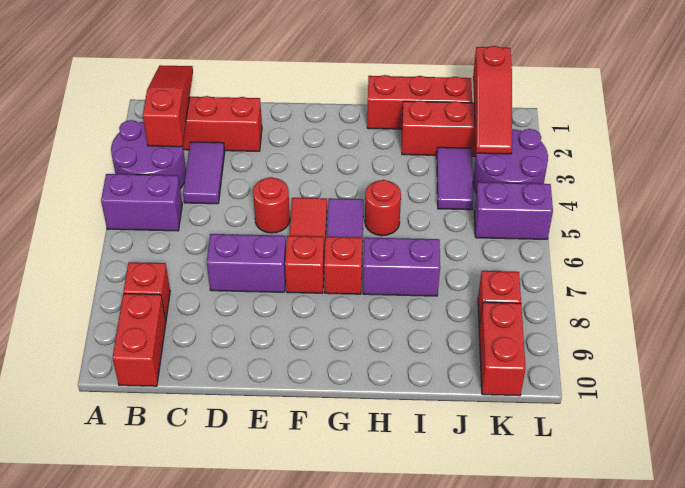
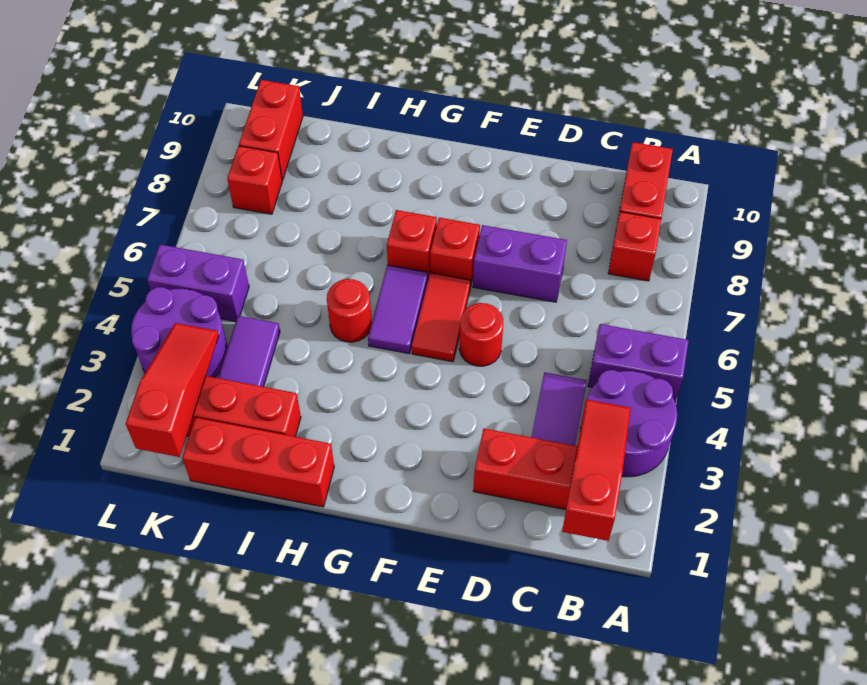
red 1x3 slope [143,65,193,147] -> red 1x3 slope turned to [562,399,631,541]
purple 1x2 brick [363,237,440,296] -> none

